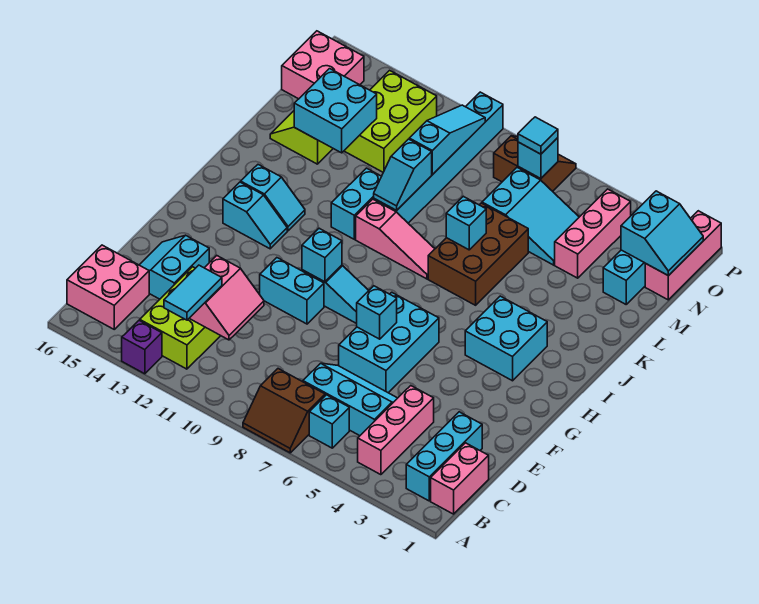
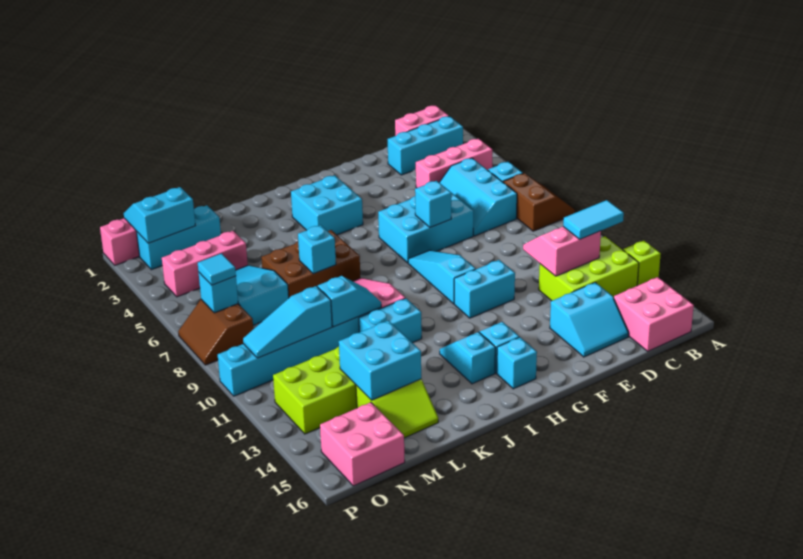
purple 1x1 brick [122,320,162,374] -> lime 1x1 brick [623,240,661,286]
cyan 1x2 brick [260,258,324,324] -> cyan 1x2 brick turned to [454,260,515,318]
cyan 1x1 brick [302,228,342,282] -> cyan 1x1 brick moved to [497,337,537,389]

